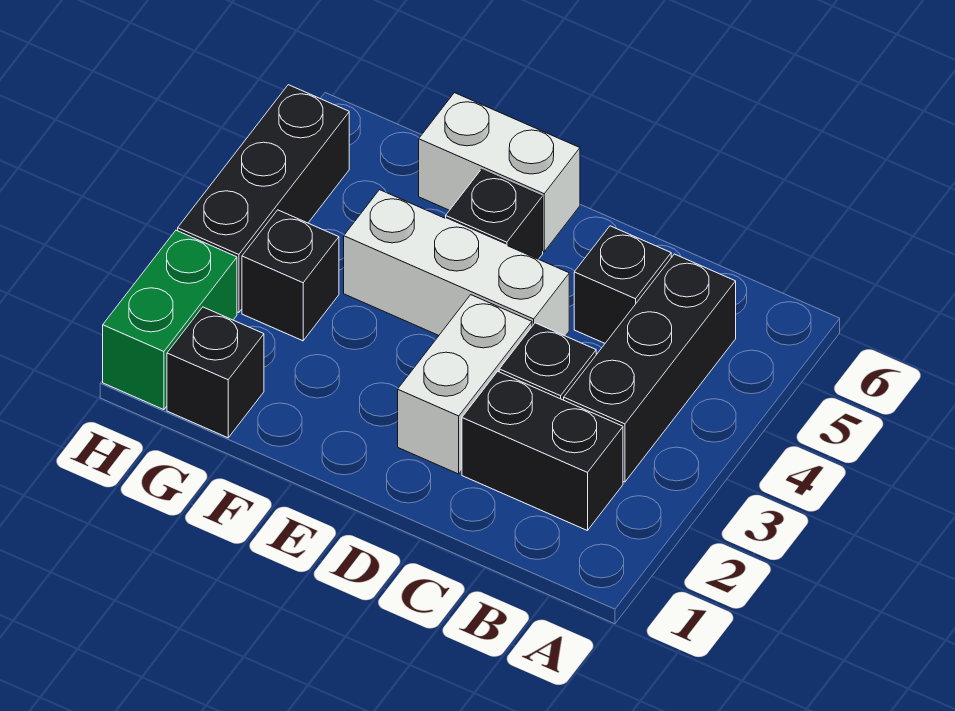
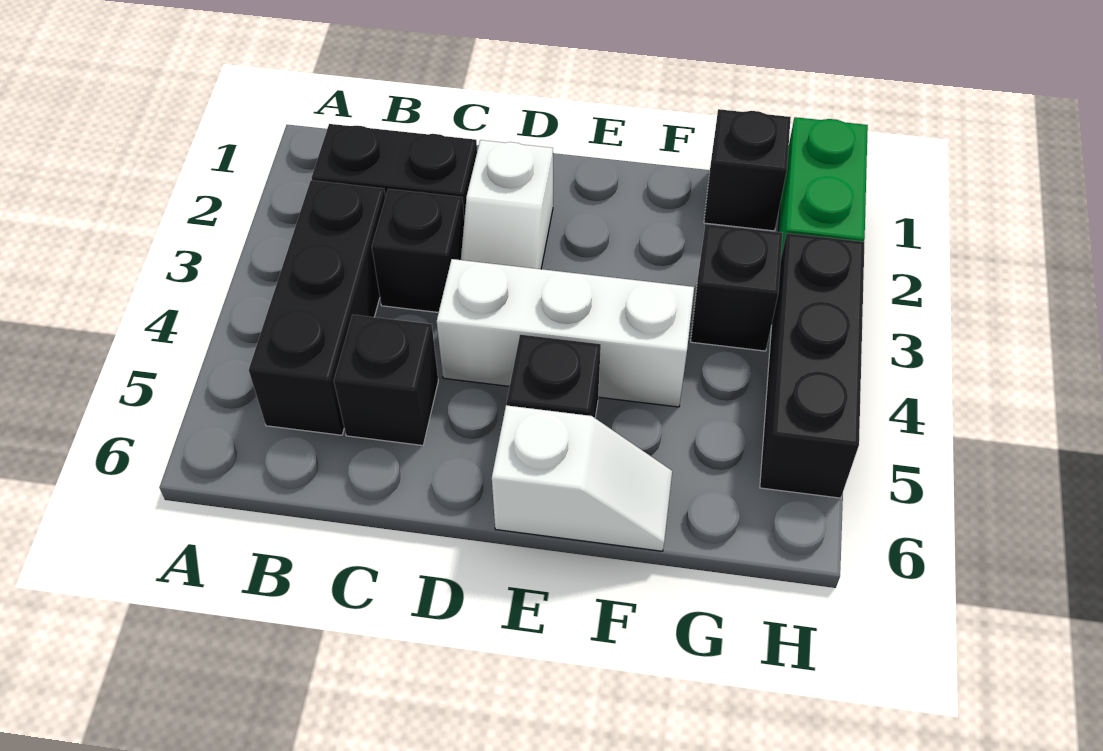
white 1x2 brick [398,295,532,474] -> white 1x2 slope [461,140,553,269]
white 1x2 brick [419,93,580,252] -> white 1x2 slope [492,405,672,551]

